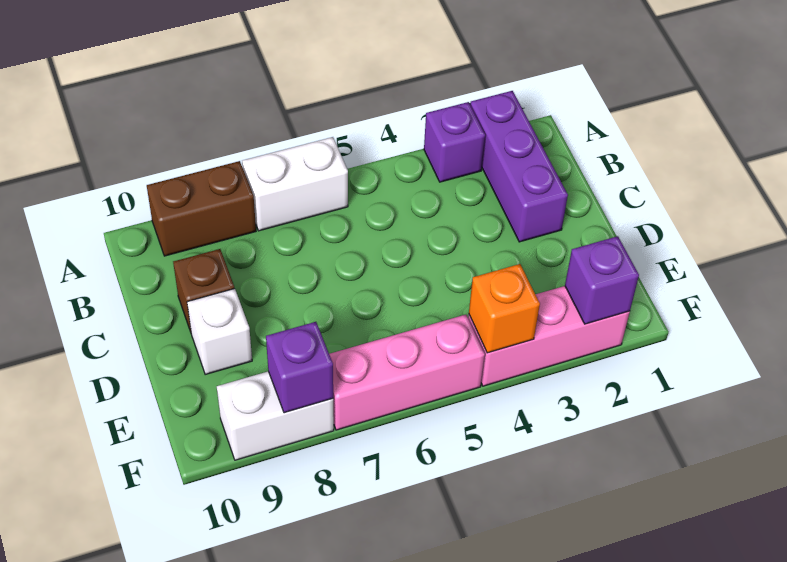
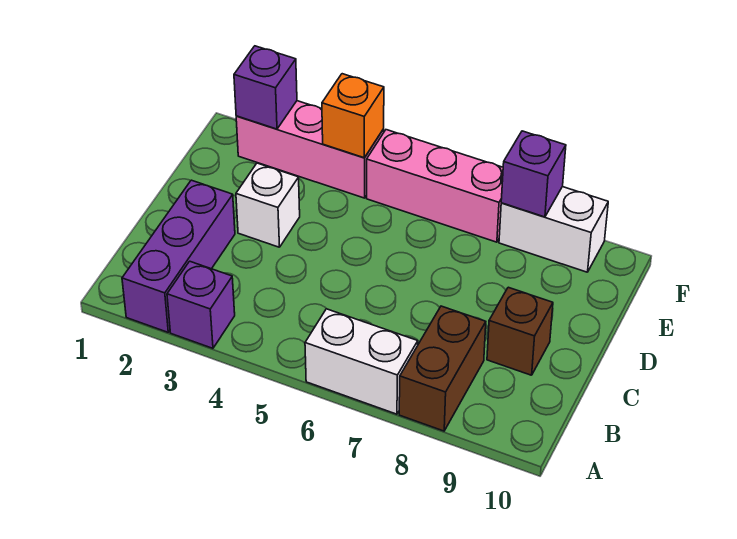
brown 1x2 brick [147,161,256,256] -> brown 1x2 brick turned to [399,306,486,431]
white 1x1 brick [187,289,252,375] -> white 1x1 brick moved to [236,163,300,247]

